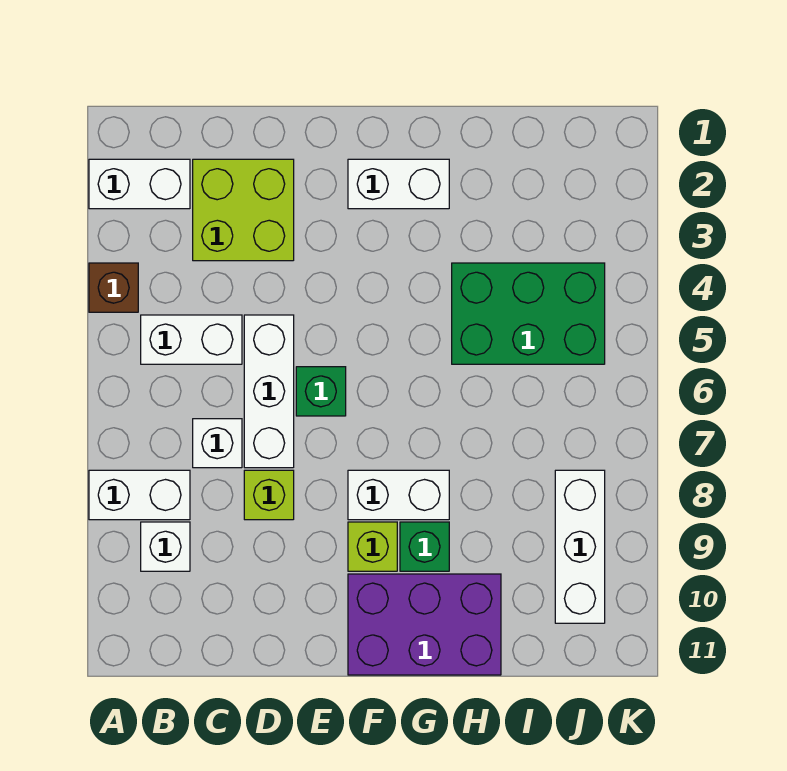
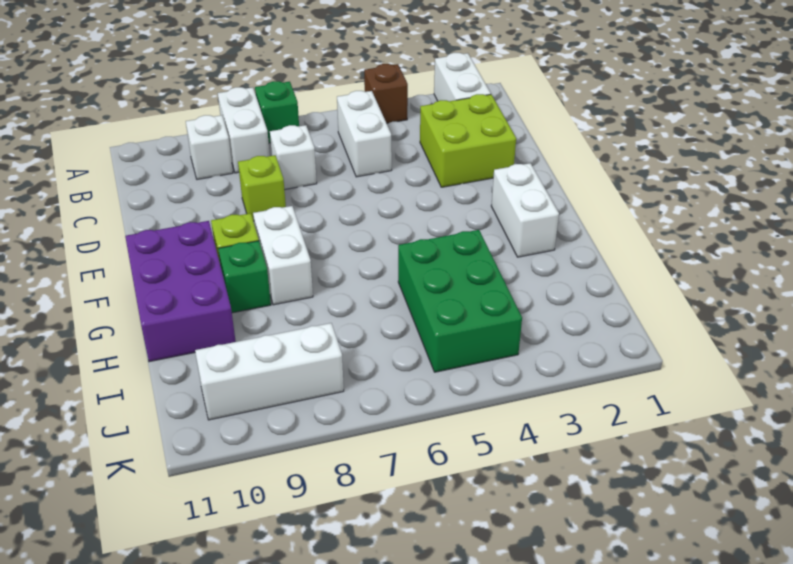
white 1x3 brick [244,315,294,468] -> none
green 1x1 brick [296,367,346,416] -> green 1x1 brick moved to [255,81,299,143]

